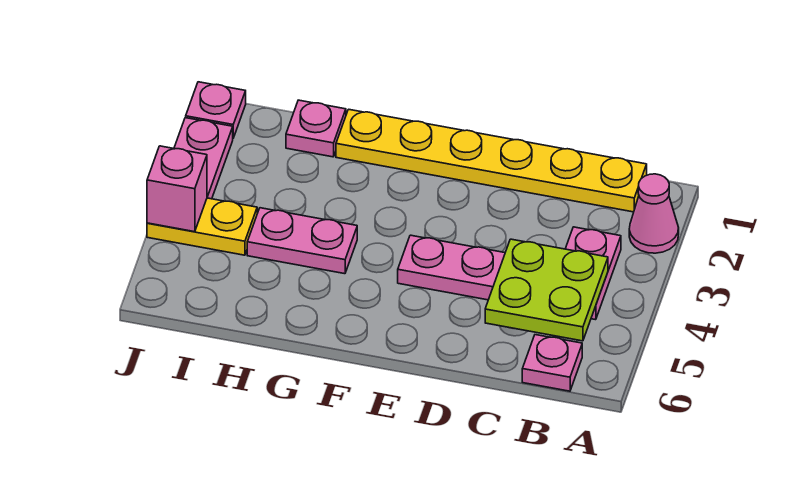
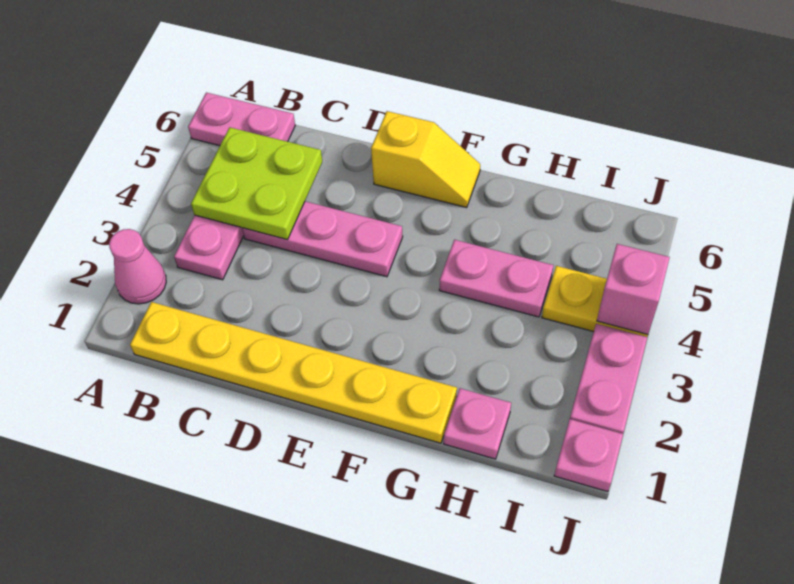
pink 1x1 plate [522,335,582,391] -> pink 1x2 plate [188,93,295,146]
none -> yellow 1x2 slope [371,111,480,207]

